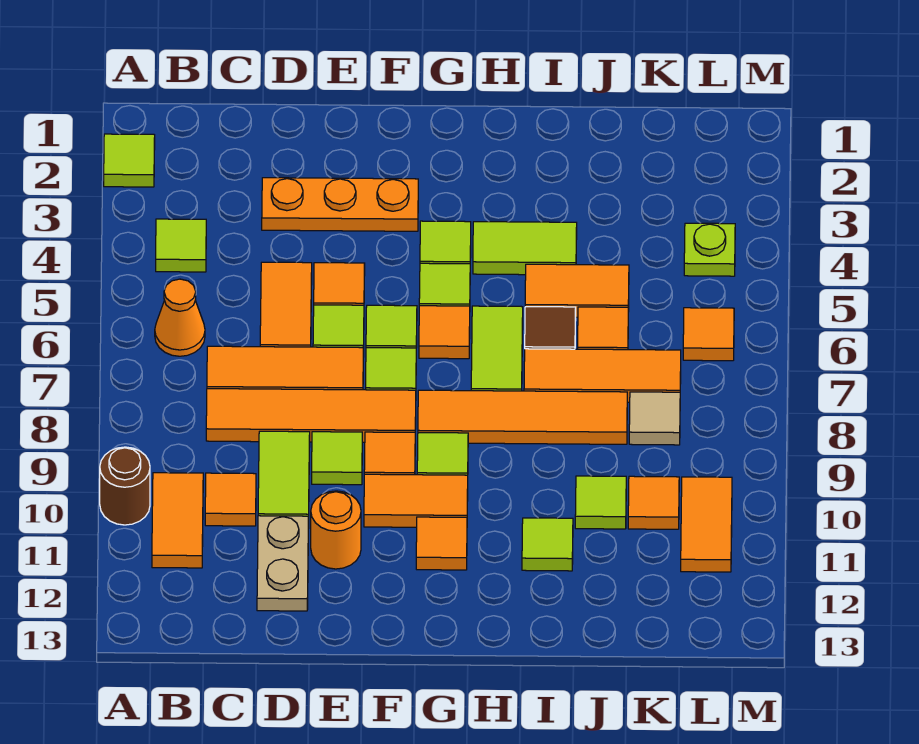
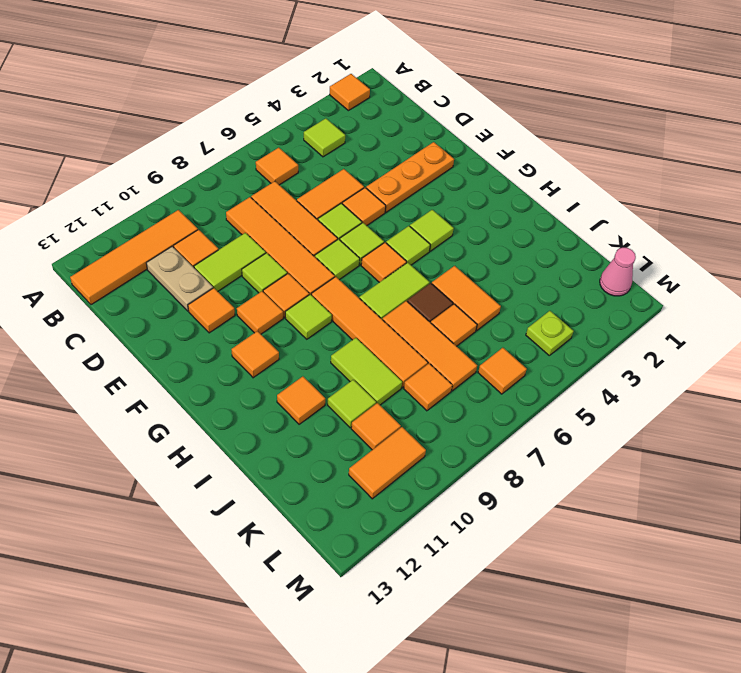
lime 1x1 tile [104,134,155,187] -> orange 1x1 tile [330,74,370,111]
brown 1x1 round brick [100,447,150,525] -> none
orange 1x1 cone [155,279,205,356] -> orange 1x1 tile [256,148,298,185]
orange 1x2 tile [152,473,203,568] -> orange 1x4 tile [70,210,198,305]
orange 1x3 plate [262,178,418,231] -> orange 1x3 plate turned to [366,142,454,212]
tan 1x2 plate [257,516,309,611] -> tan 1x2 plate turned to [146,247,213,311]
orange 1x1 round brick [311,491,361,569] -> orange 1x1 tile [188,288,235,333]
orange 1x2 tile [364,474,468,527] -> orange 1x1 tile [237,291,283,334]
lime 1x2 tile [473,222,577,275] -> lime 1x2 tile moved to [331,338,402,405]
lime 1x1 tile [522,518,573,571] -> orange 1x1 tile [277,376,325,424]
tan 1x1 tile [629,392,680,445] -> orange 1x1 tile [404,364,452,411]
none -> pink 1x1 cone [600,248,636,296]

